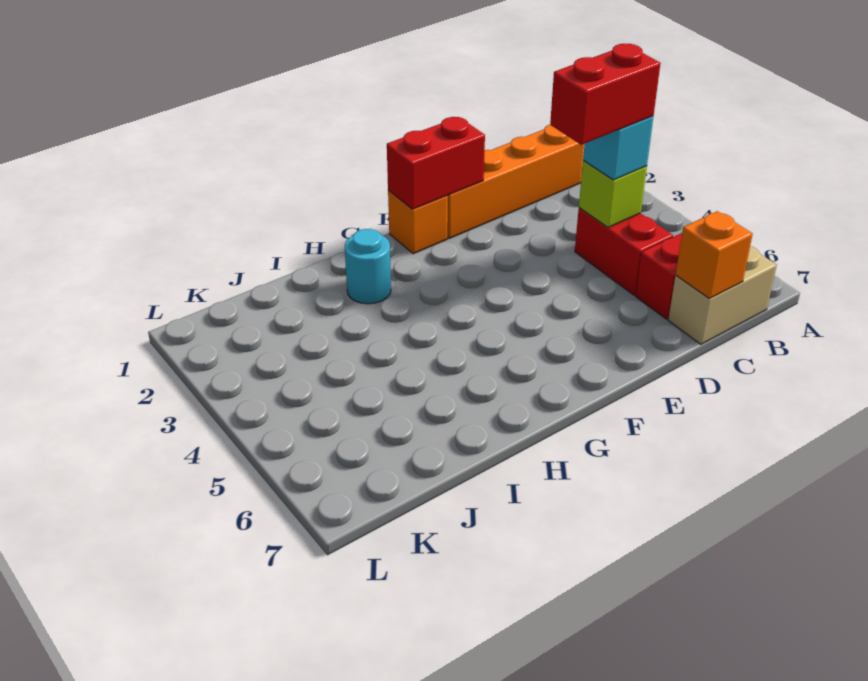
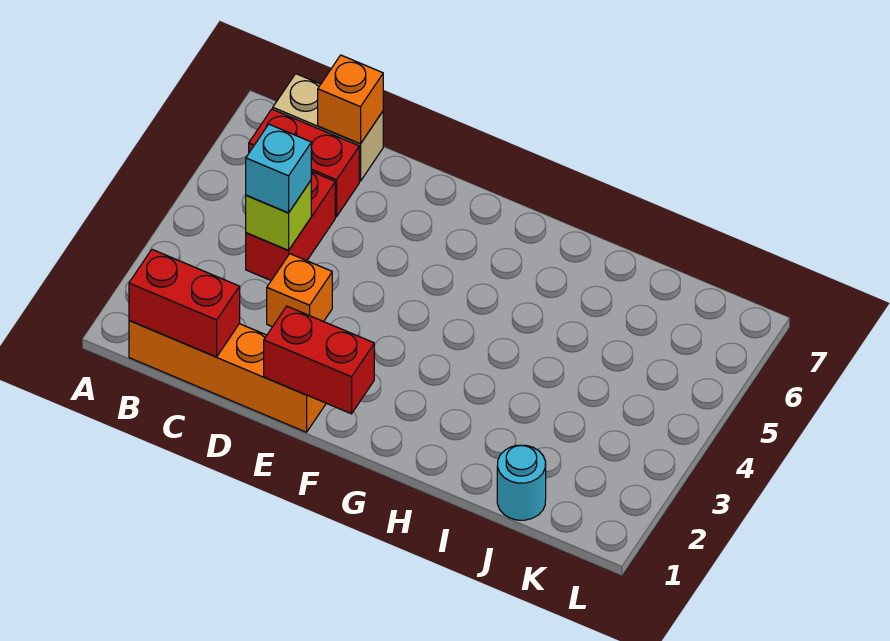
red 1x2 brick [550,44,661,145] -> red 1x2 brick moved to [129,250,240,357]
orange 1x1 brick [388,190,448,254] -> orange 1x1 brick moved to [267,254,332,327]
cyan 1x1 round brick [345,229,391,304] -> cyan 1x1 round brick moved to [497,445,546,520]

